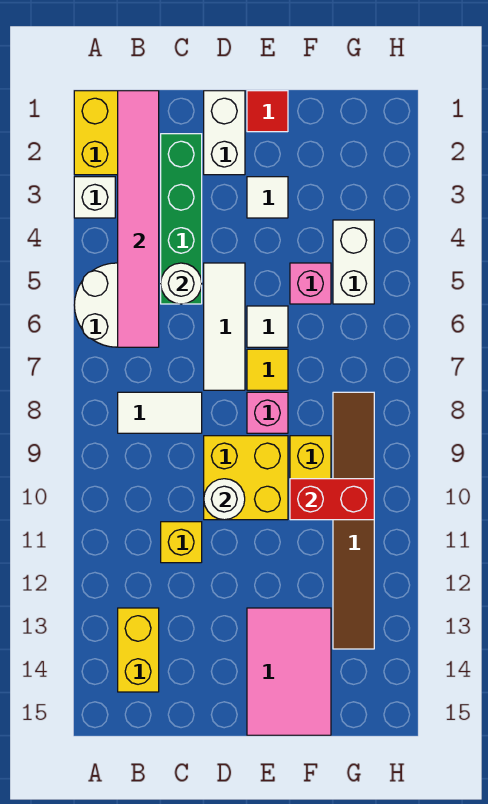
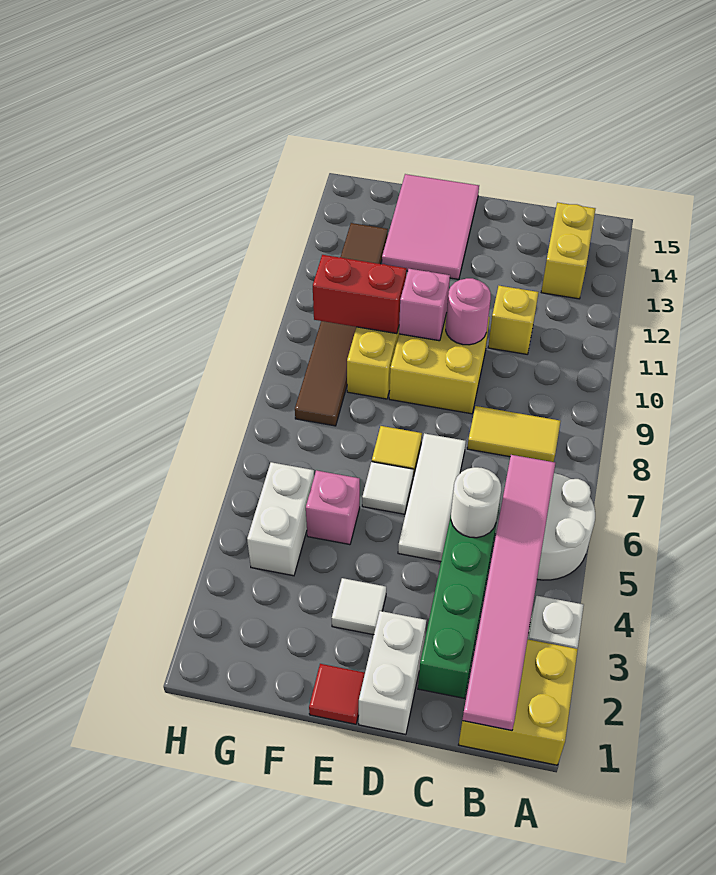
white 1x2 tile [118,392,202,433] -> yellow 1x2 tile [467,406,561,462]
white 1x1 round brick [204,479,245,520] -> pink 1x1 round brick [446,278,491,345]
pink 1x1 brick [247,392,288,433] -> pink 1x1 brick moved to [399,269,450,341]

